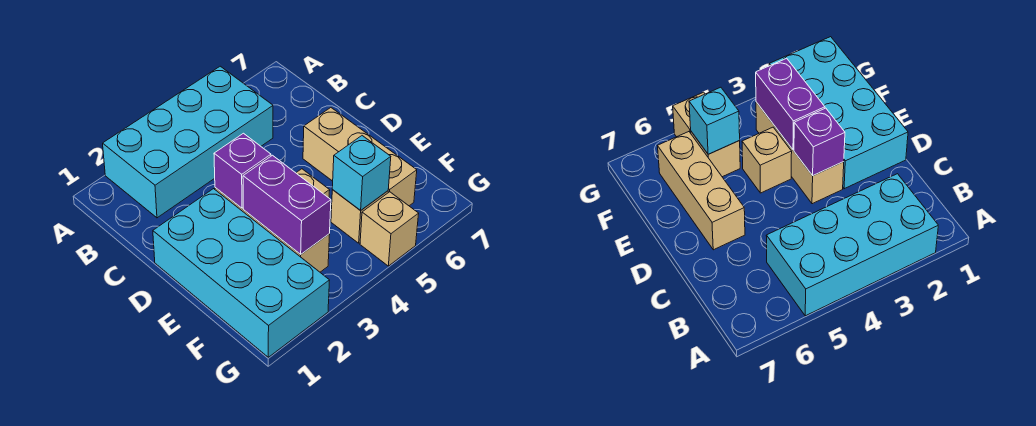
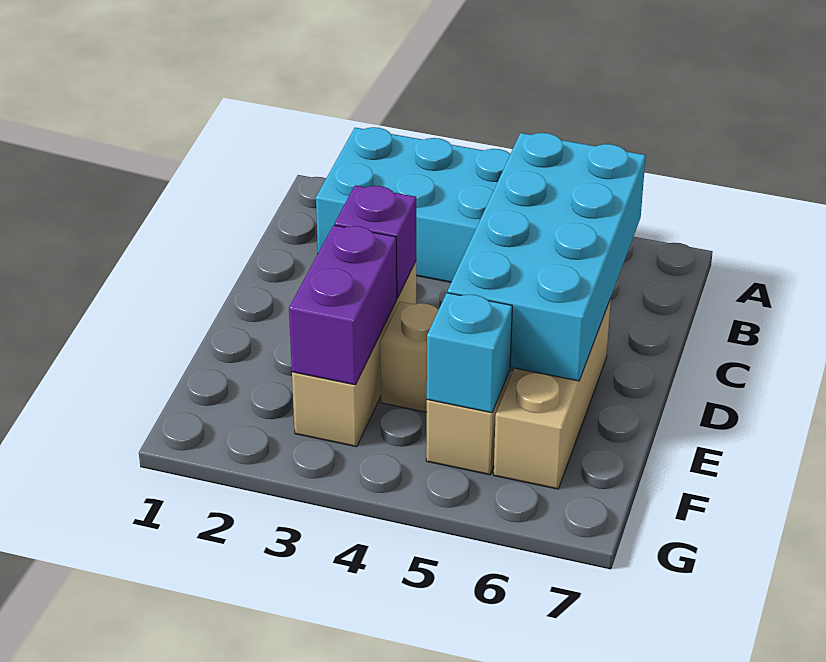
cyan 2x4 brick [153,189,330,357] -> cyan 2x4 brick moved to [448,133,646,381]
tan 1x1 brick [360,192,419,266] -> none

